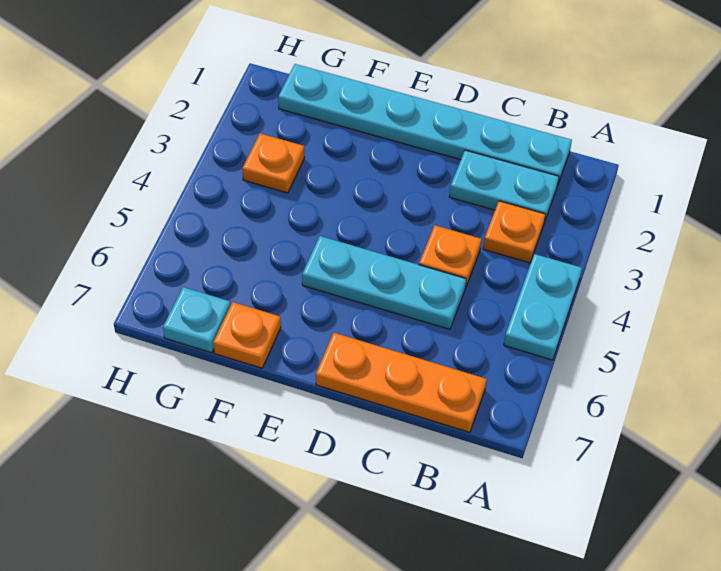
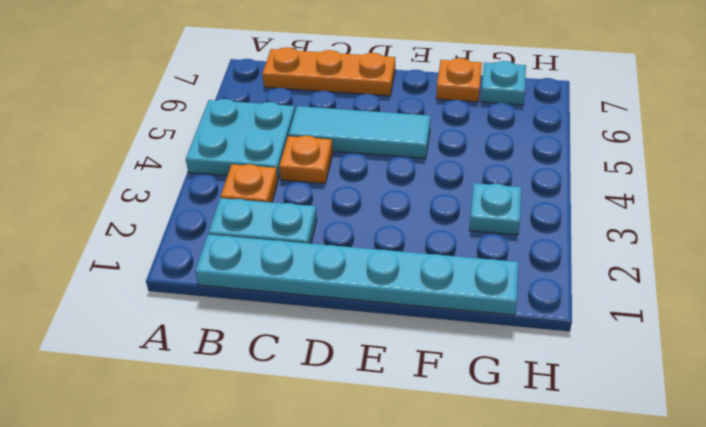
cyan 1x2 plate [504,254,582,360] -> cyan 2x2 plate [186,99,295,179]
cyan 1x3 plate [302,236,466,329] -> cyan 1x3 tile [289,106,430,158]
orange 1x1 plate [242,133,304,193] -> cyan 1x1 plate [469,183,521,235]

